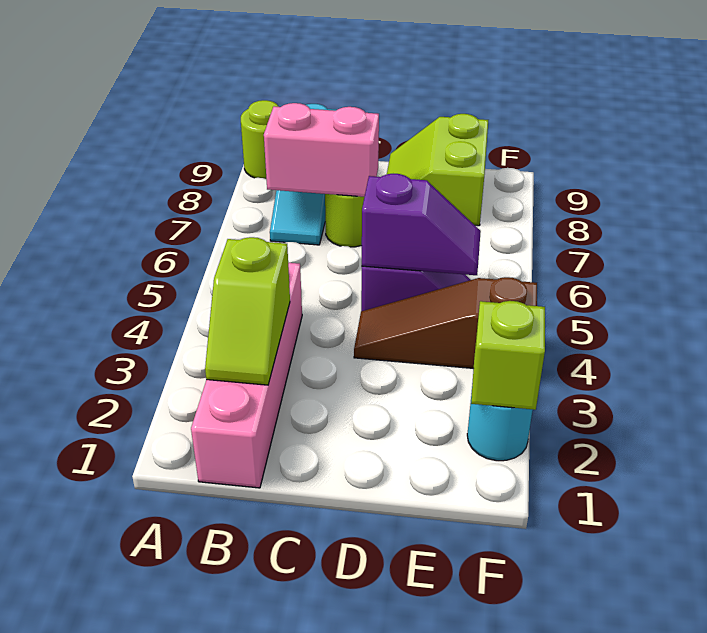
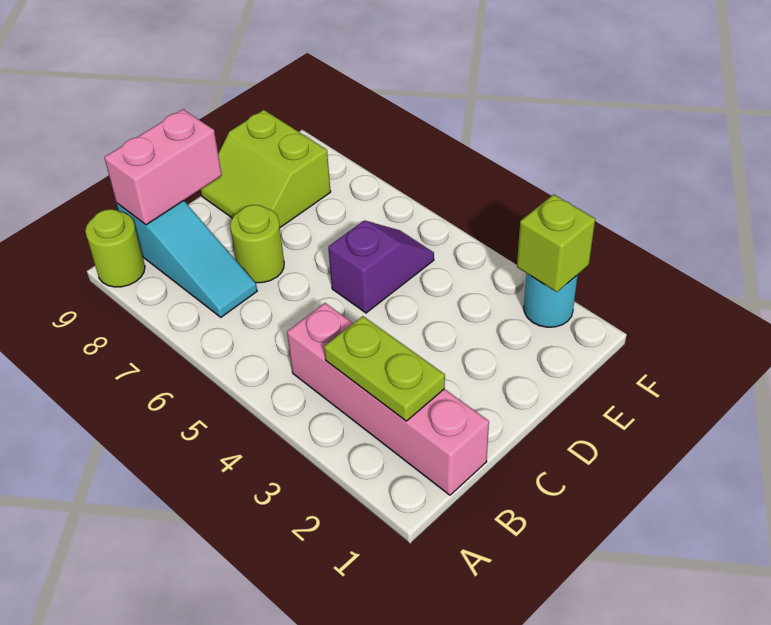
lime 1x2 slope [205,237,290,385] -> lime 1x2 plate [324,316,445,421]
pink 1x2 brick [264,103,379,197] -> pink 1x2 brick moved to [104,109,222,225]
brown 1x3 slope [354,277,537,368] -> none
purple 1x2 slope [362,174,481,275] -> none

